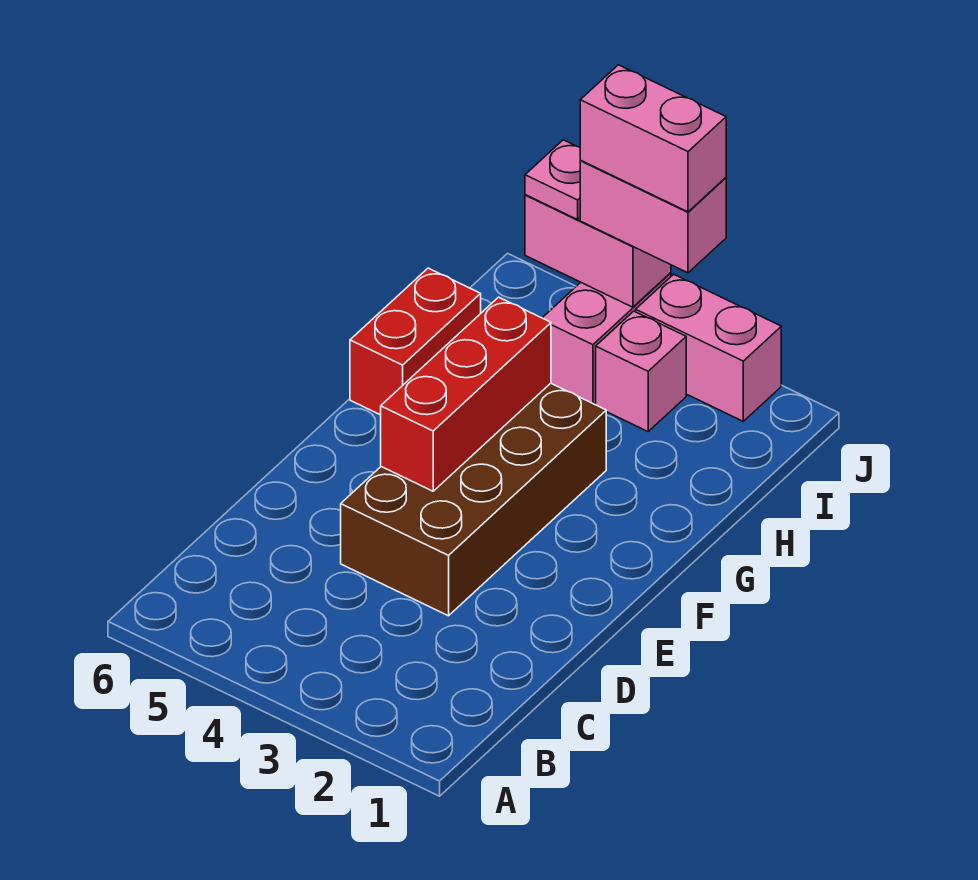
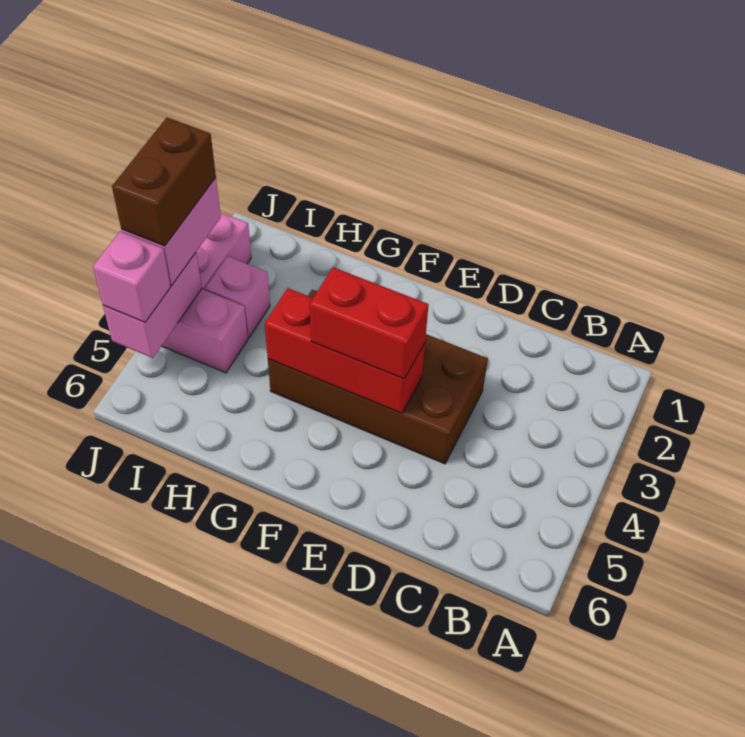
red 1x2 brick [350,268,481,415] -> red 1x2 brick moved to [310,267,429,379]
pink 1x2 brick [580,65,726,212] -> brown 1x2 brick [112,118,216,246]
pink 1x1 plate [525,140,581,220] -> pink 1x1 brick [93,231,171,322]

